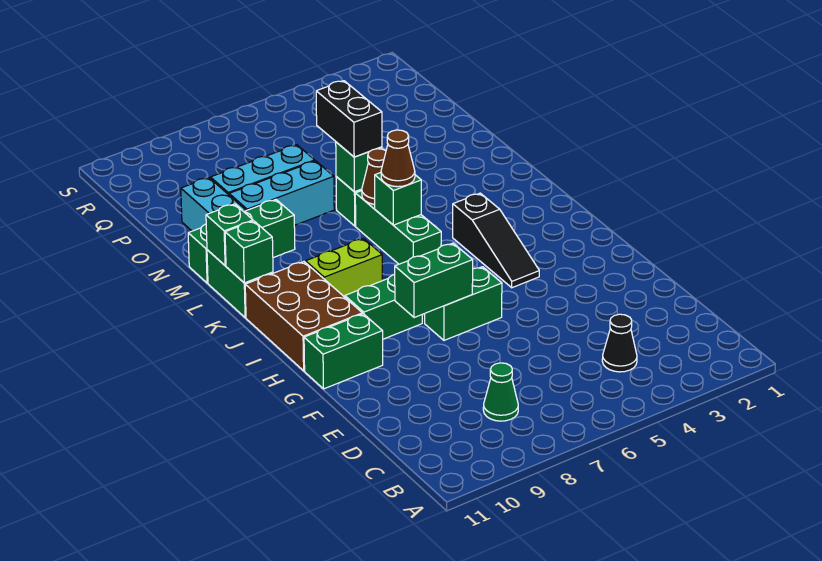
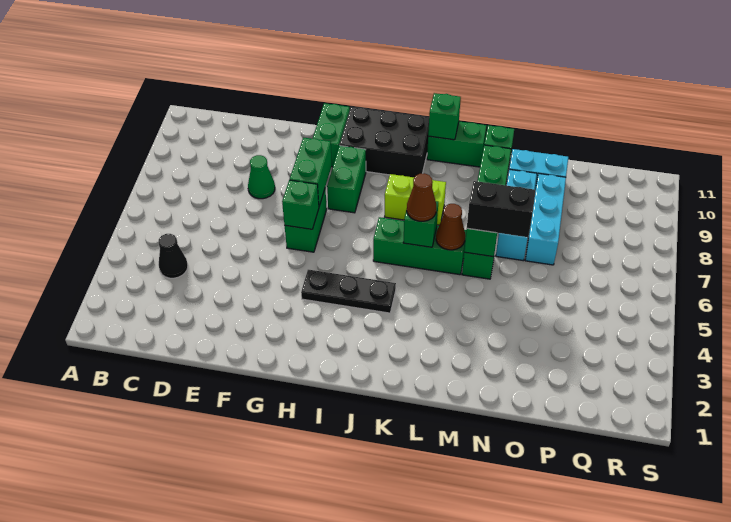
green 1x1 cone [483,363,518,421] -> green 1x1 cone moved to [248,155,275,199]
black 1x3 slope [453,193,539,288] -> black 1x3 plate [301,270,396,313]
brown 2x3 brick [245,262,362,371] -> black 2x3 brick [340,107,429,177]
lime 1x2 brick [306,239,382,297] -> lime 1x2 brick turned to [385,174,446,225]
green 1x1 brick [206,204,253,266] -> green 1x1 brick moved to [282,180,319,229]

